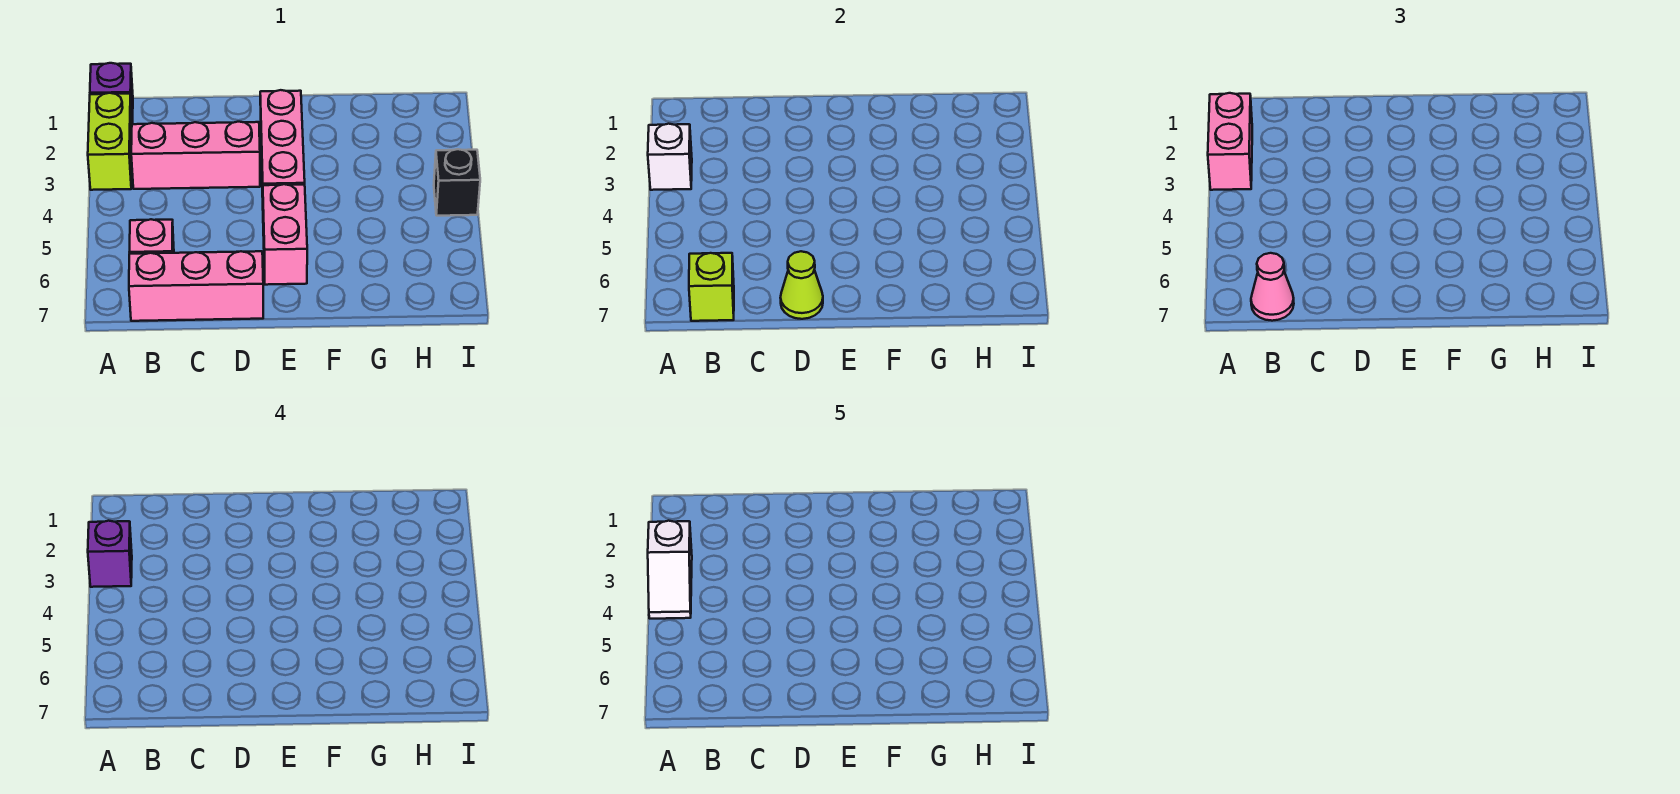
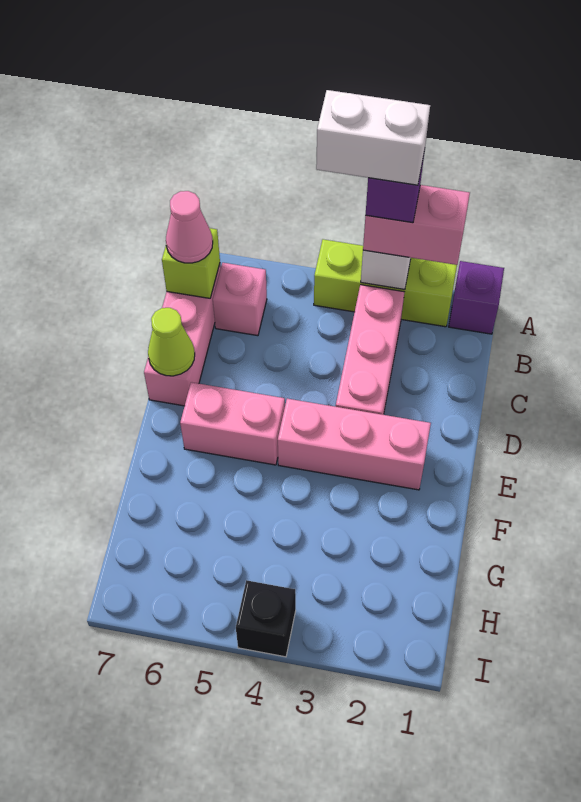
lime 1x2 brick [88,93,132,190] -> lime 1x3 brick [314,239,457,327]
white 1x2 slope [648,521,692,619] -> white 1x2 brick [316,90,430,185]

